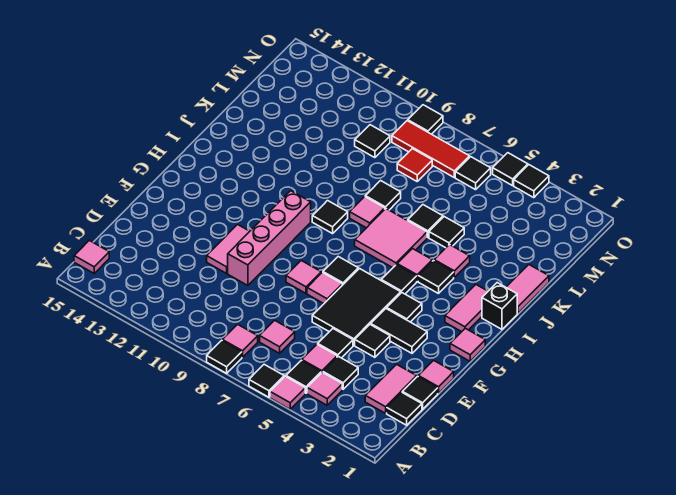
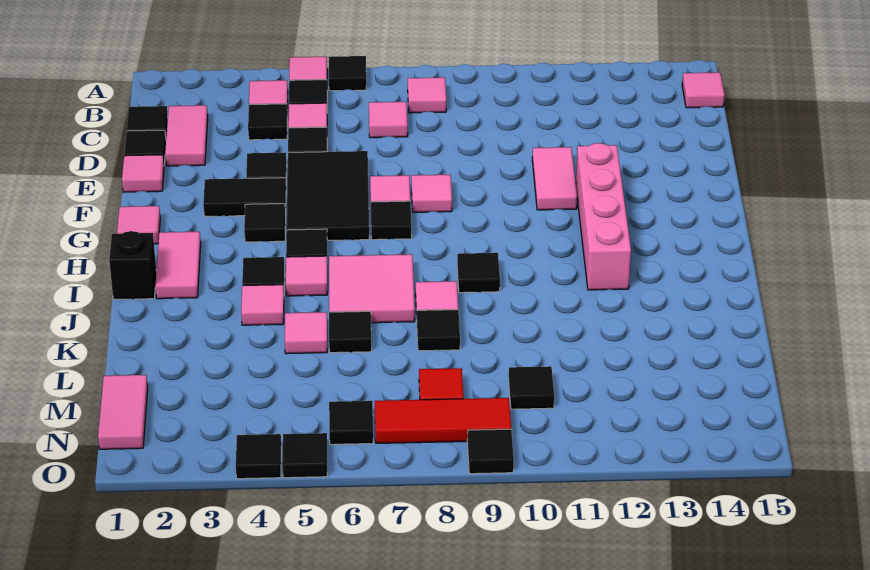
black 1x1 tile [207,340,242,373] -> none
pink 1x4 brick [228,191,311,285] -> pink 1x4 brick moved to [576,143,631,290]
pink 1x2 tile [506,265,549,313] -> pink 1x2 tile moved to [98,375,148,449]
black 1x1 tile [429,217,464,248] -> pink 1x1 tile [285,312,327,354]

